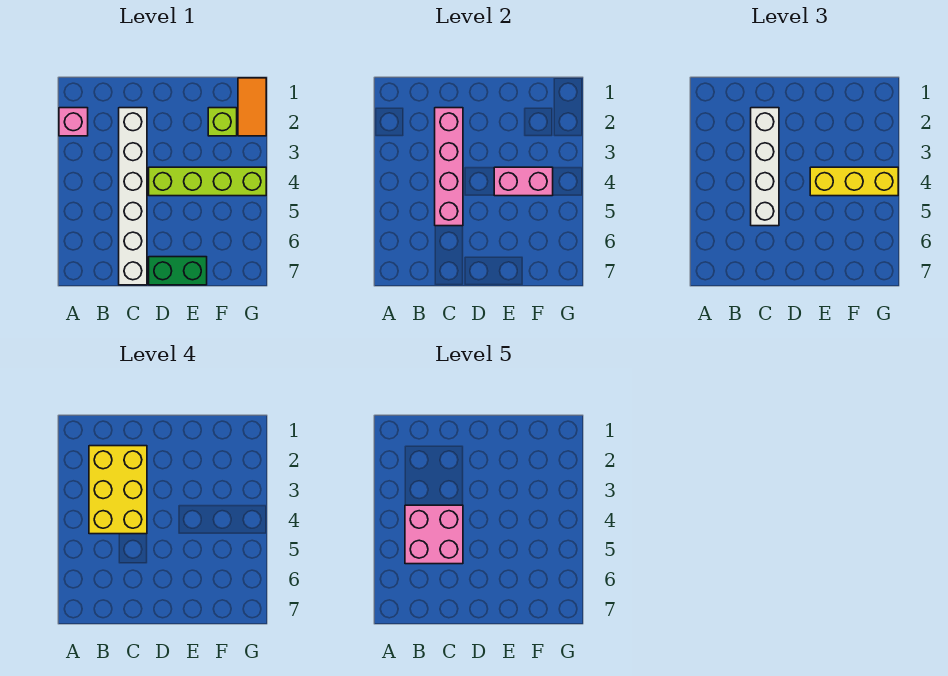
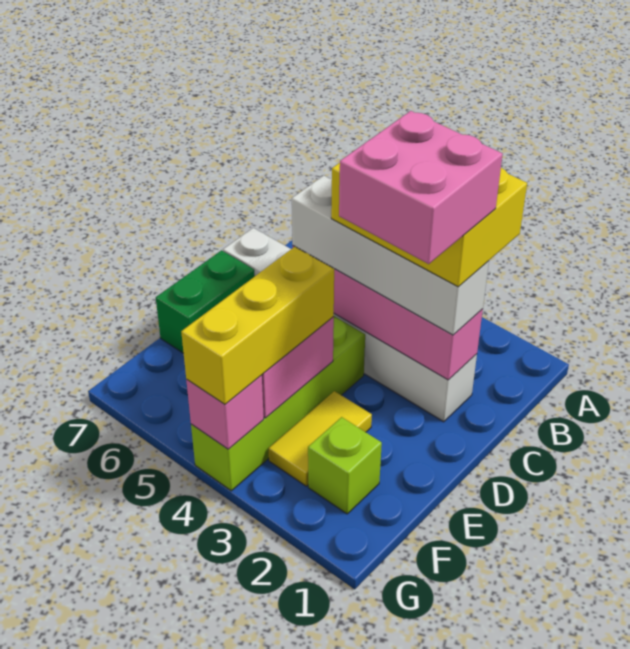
pink 1x1 brick [59,108,88,136] -> pink 1x1 brick moved to [186,375,264,449]
pink 2x2 brick [405,505,463,564] -> pink 2x2 brick moved to [339,111,503,264]
none -> yellow 1x2 tile [268,391,372,486]
orange 1x2 tile [238,78,266,136] -> none

